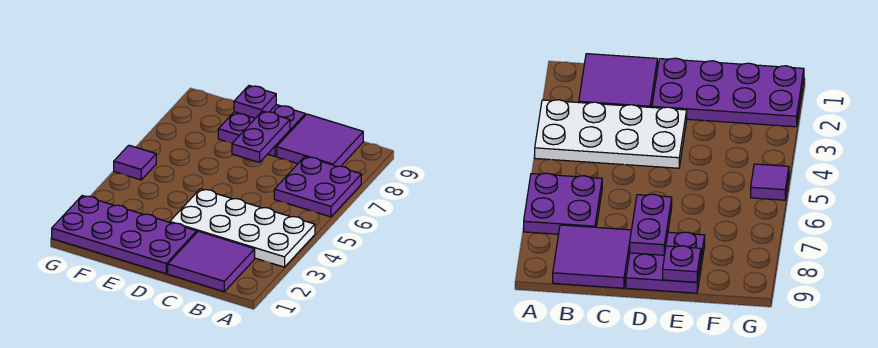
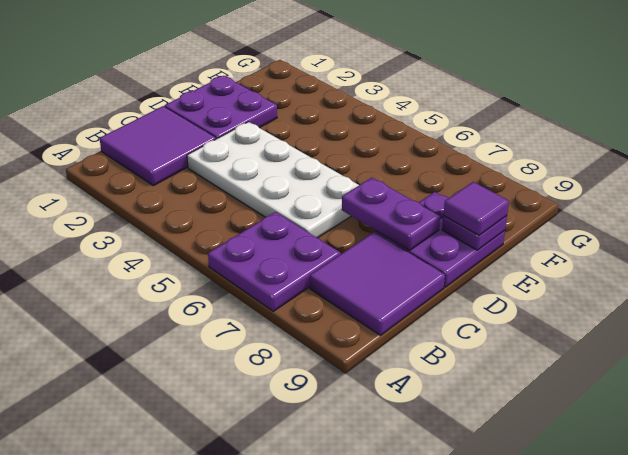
white 2x4 plate [170,189,315,267] -> white 2x4 plate turned to [187,122,359,238]
purple 2x4 plate [52,196,197,274] -> purple 2x2 plate [165,76,277,139]
purple 1x1 tile [114,145,156,180] -> purple 1x1 tile moved to [443,182,509,235]

